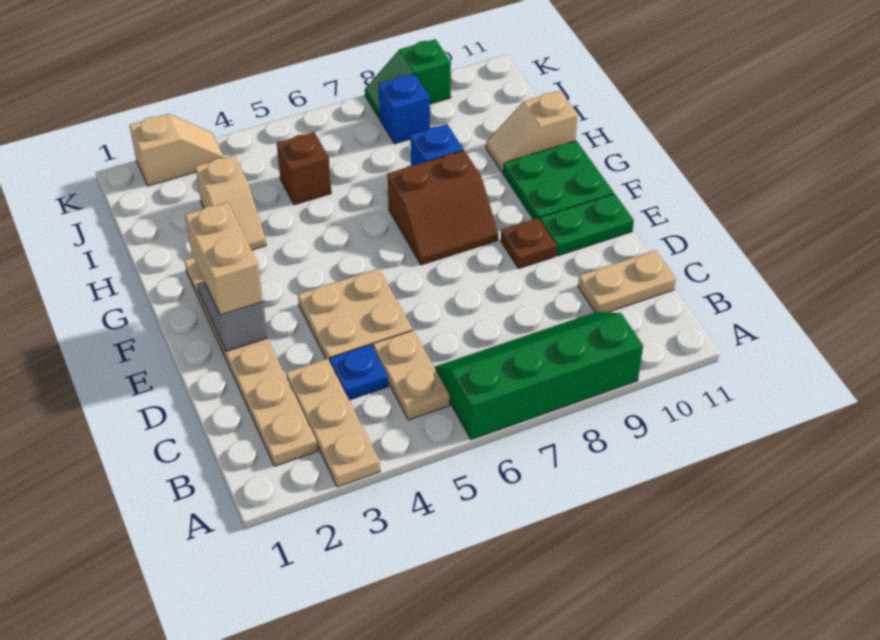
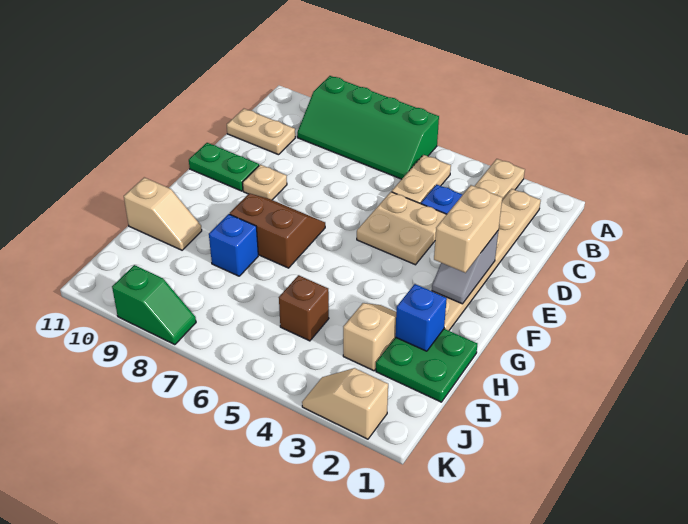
brown 1x1 plate [501,218,557,269] -> tan 1x1 plate [243,165,287,200]
green 2x2 plate [503,141,614,219] -> green 2x2 plate moved to [376,329,477,402]
blue 1x1 brick [379,74,430,144] -> blue 1x1 brick moved to [395,284,447,351]

